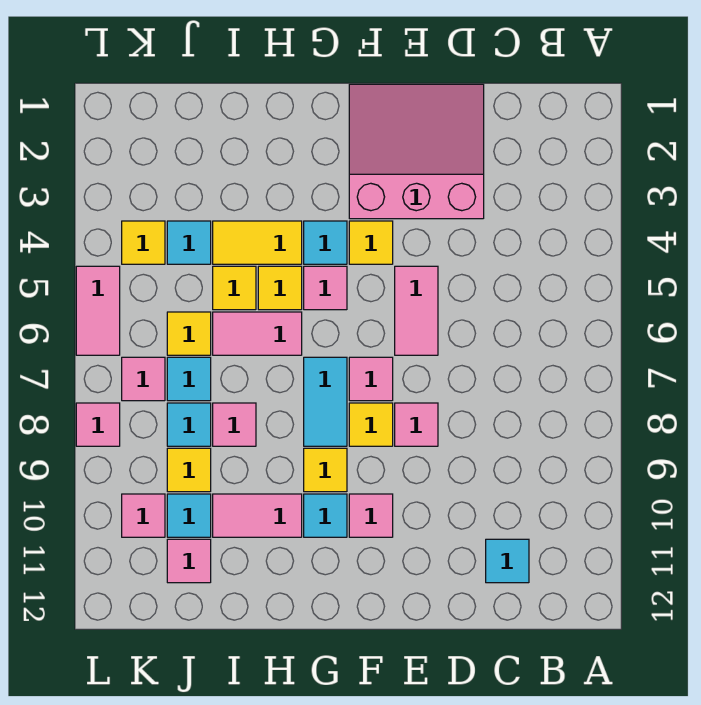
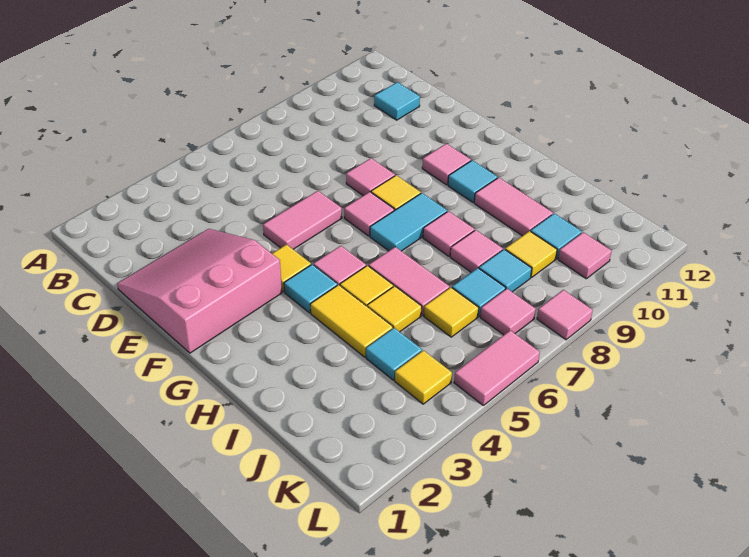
pink 3x3 slope [349,84,484,219] -> pink 3x3 slope turned to [117,229,282,353]
yellow 1x1 tile [304,448,347,492] -> none
pink 1x1 tile [167,539,211,583] -> pink 1x1 tile moved to [423,211,475,256]

